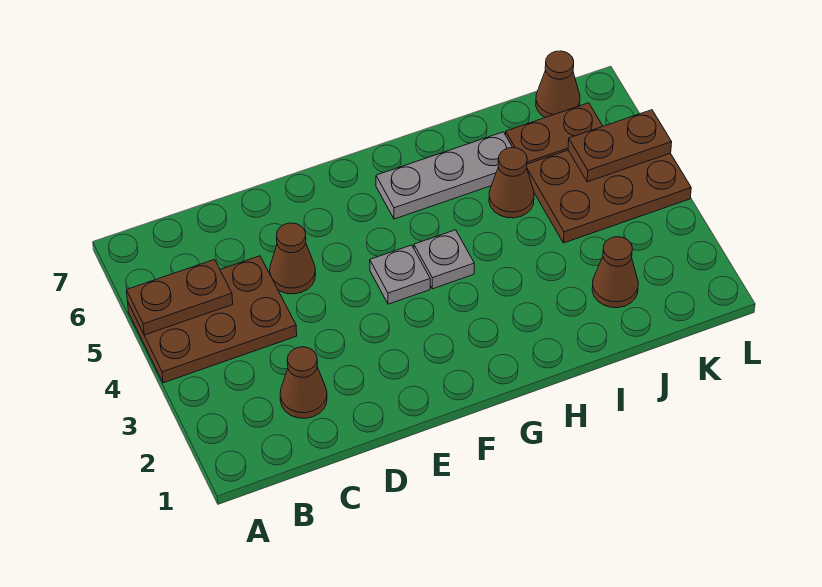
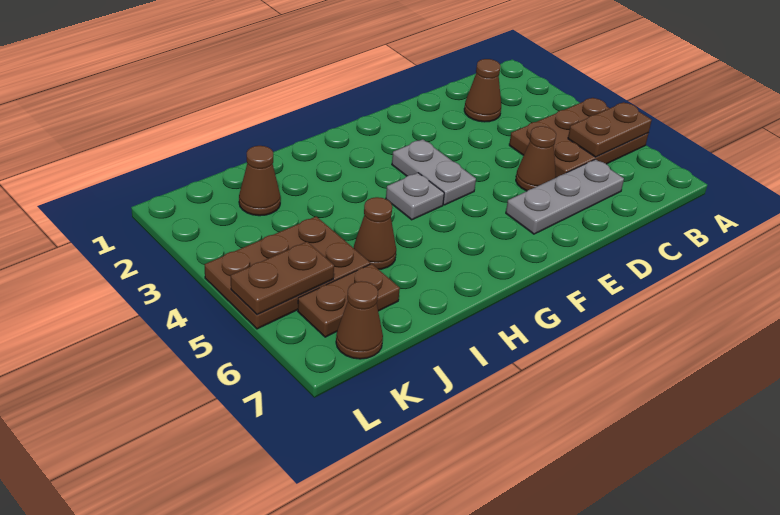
grey 1x1 plate [370,245,430,304] -> grey 1x2 plate [392,139,476,205]
grey 1x3 plate [376,132,513,219] -> grey 1x3 plate moved to [506,159,624,234]

